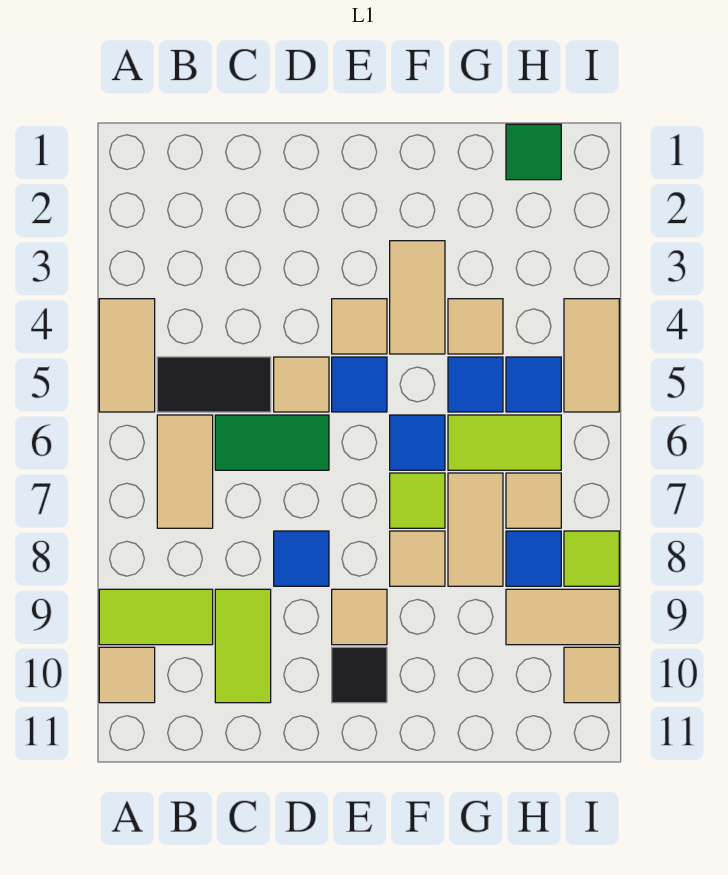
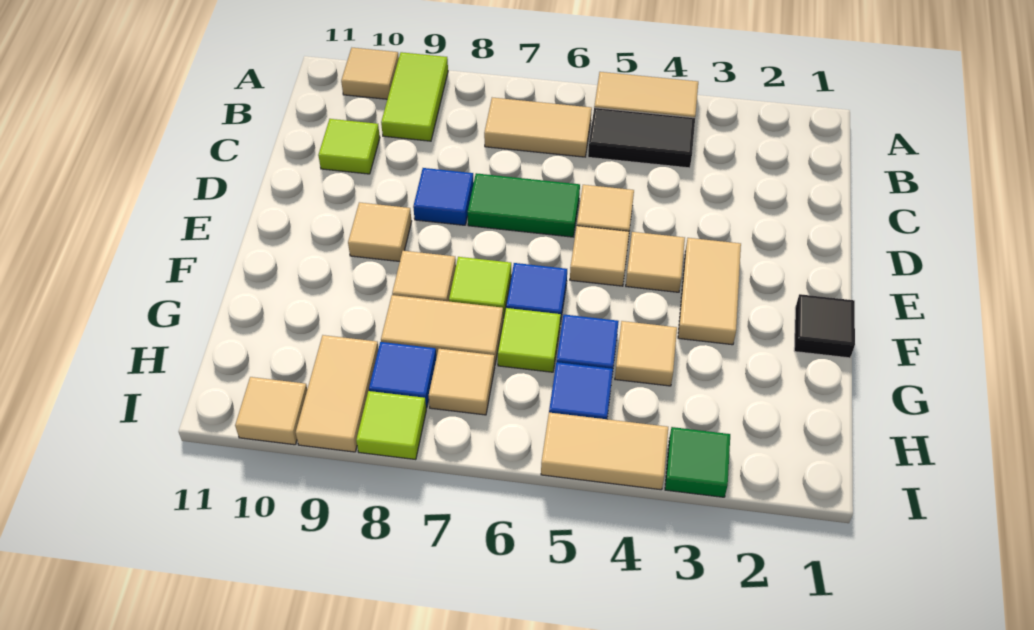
black 1x2 tile [157,357,271,412] -> black 1x2 tile turned to [588,108,695,168]
green 1x2 tile [215,415,329,470] -> green 1x2 tile turned to [468,173,580,237]
lime 1x2 tile [215,589,271,703] -> lime 1x1 tile [318,119,380,174]
blue 1x1 tile [332,357,387,412] -> tan 1x1 tile [570,226,629,286]
black 1x1 tile [332,647,387,703] -> black 1x1 tile moved to [794,294,855,358]
tan 1x2 tile [390,241,445,354] -> tan 1x2 tile turned to [678,238,741,345]
lime 1x2 tile [448,415,561,470] -> lime 1x1 tile [498,308,561,372]
green 1x1 tile [506,124,561,180] -> green 1x1 tile moved to [665,427,730,497]

